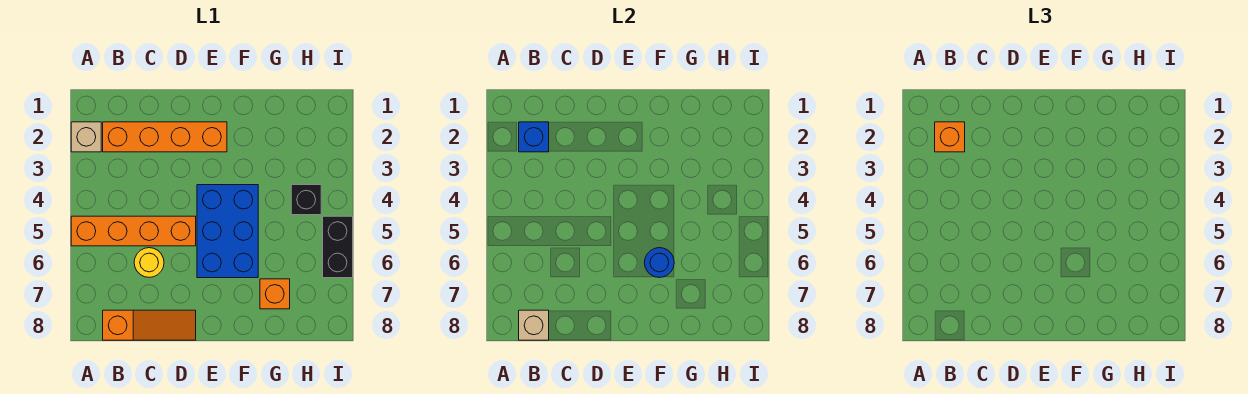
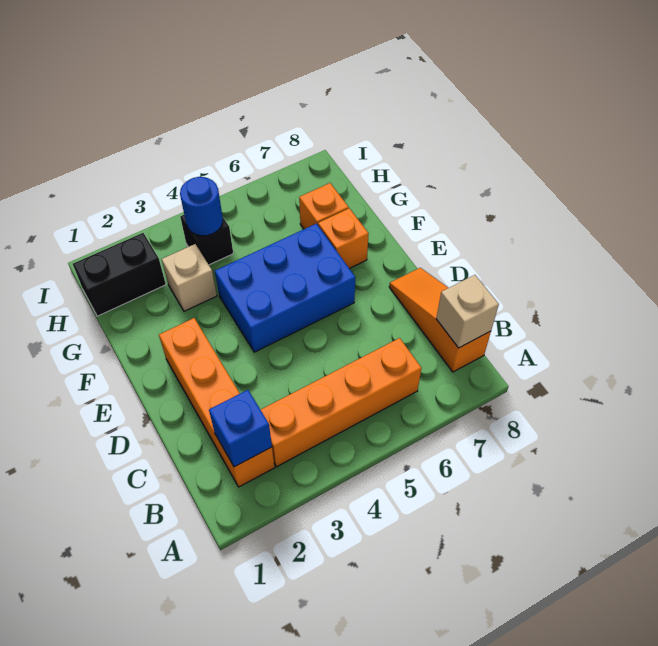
tan 1x1 brick [71,122,101,152] -> tan 1x1 brick moved to [162,244,217,311]
orange 1x4 brick [71,216,196,246] -> orange 1x4 brick turned to [261,338,422,467]
orange 1x1 brick [935,122,965,152] -> orange 1x1 brick moved to [318,208,369,269]
yellow 1x1 round brick [134,248,164,277] -> none
blue 1x1 round brick [644,248,674,278] -> blue 1x1 round brick moved to [180,177,223,236]
black 1x2 brick [323,216,353,278] -> black 1x2 brick moved to [73,233,166,316]

